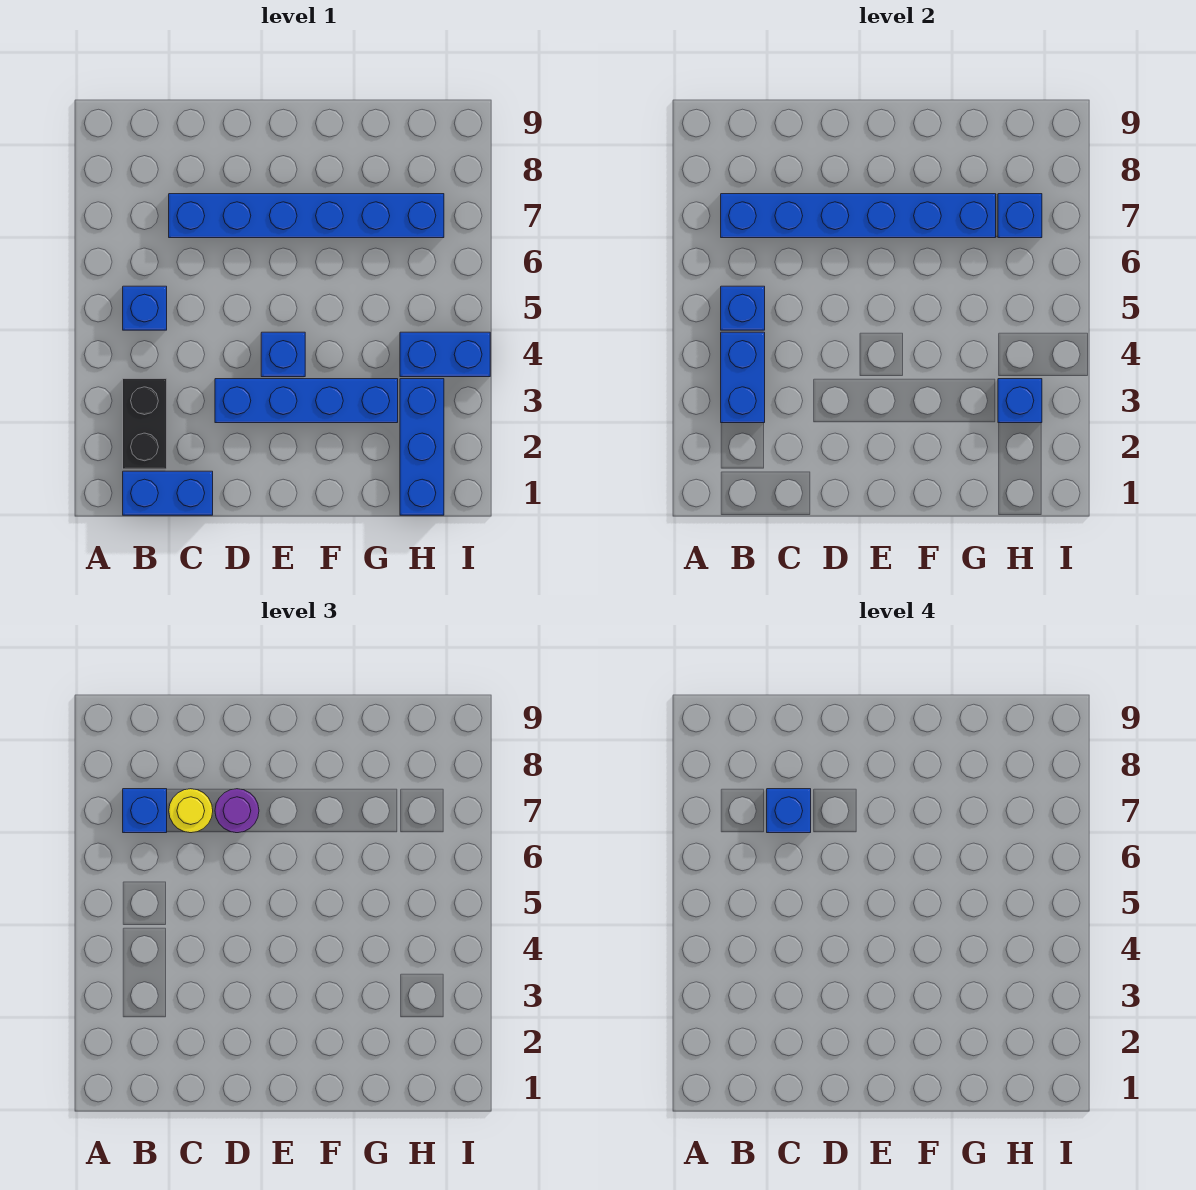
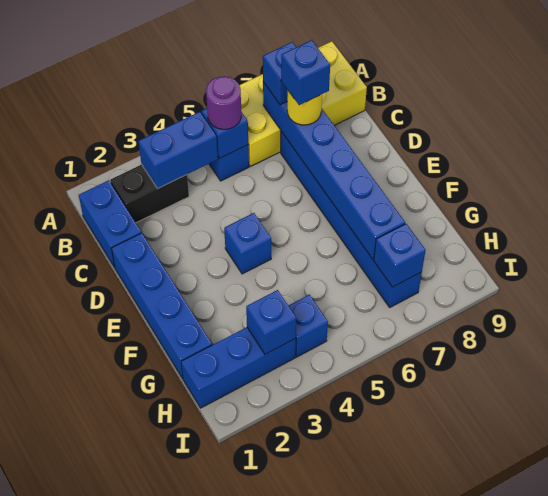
none -> yellow 2x4 brick [239,41,367,166]
blue 1x4 brick [215,379,398,423] -> blue 1x4 brick moved to [111,233,212,379]
purple 1x1 round brick [215,789,259,833] -> purple 1x1 round brick moved to [206,76,241,129]
blue 1x2 brick [400,332,490,377] -> blue 1x1 brick [288,295,328,357]

